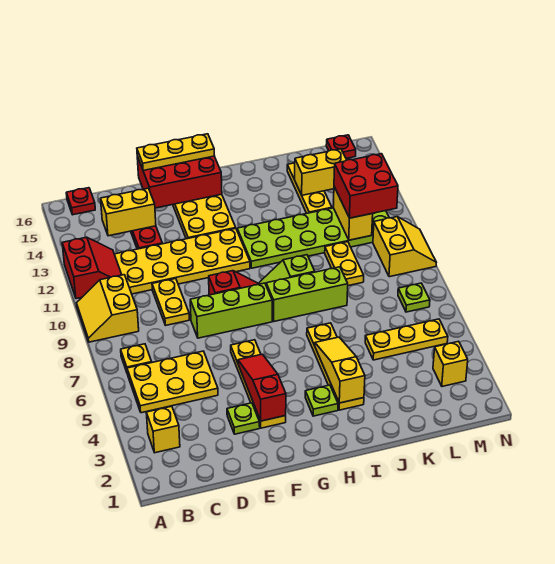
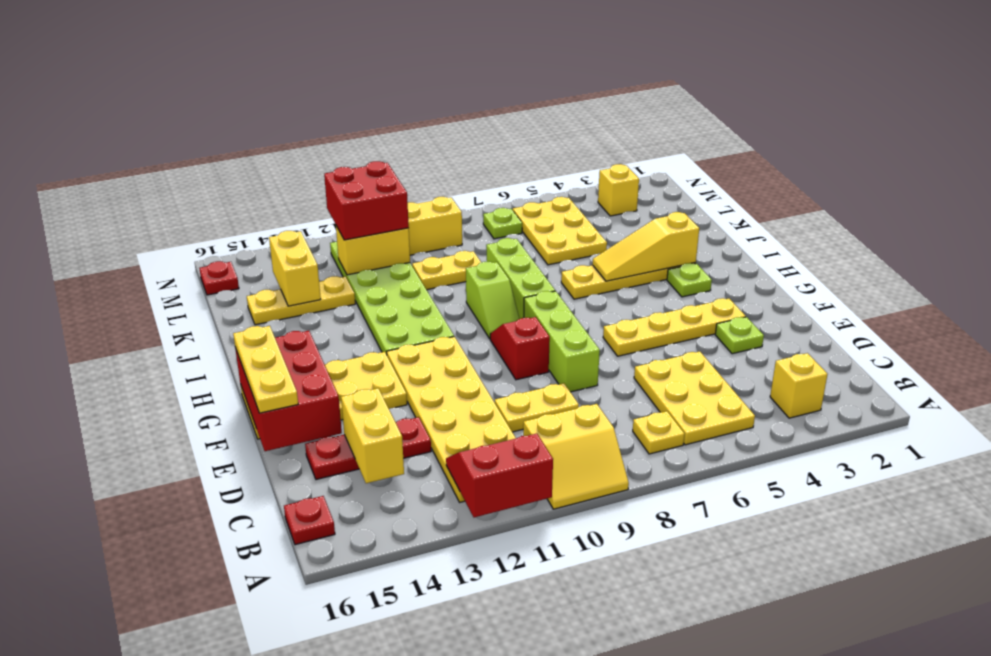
red 1x3 slope [238,354,286,421] -> none
yellow 1x3 plate [365,319,448,360] -> yellow 2x3 plate [513,197,607,265]

